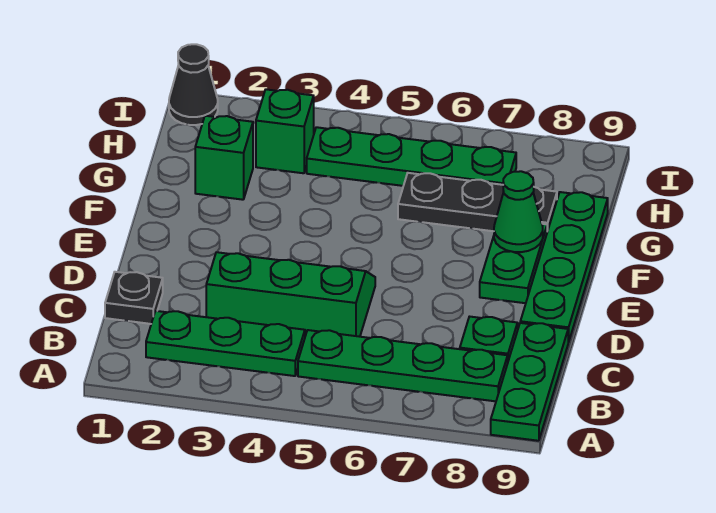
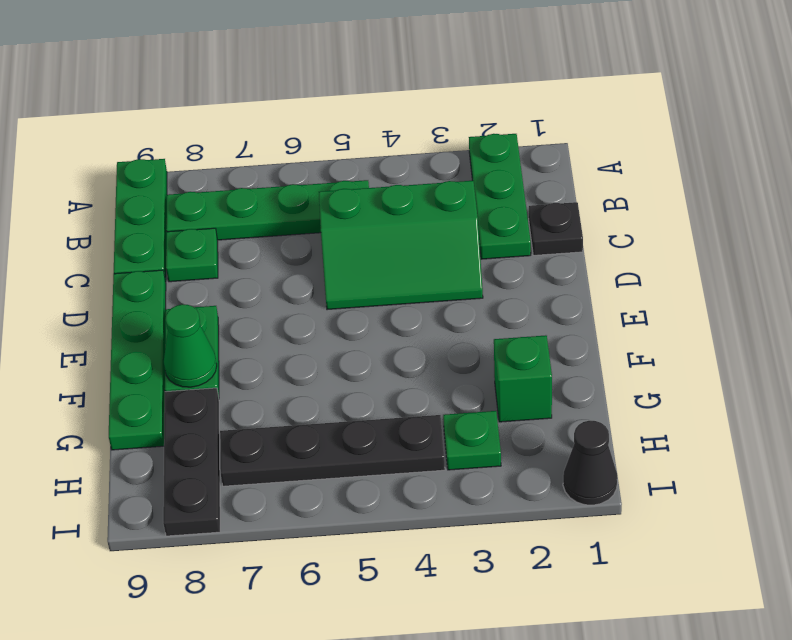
green 1x3 plate [146,311,305,376] -> green 1x3 plate turned to [469,134,531,259]
black 1x3 plate [398,173,557,231] -> black 1x3 plate turned to [163,388,220,536]
green 1x1 brick [256,89,314,173] -> green 1x1 plate [443,411,501,470]
green 1x4 plate [307,127,516,186] -> black 1x4 plate [220,415,445,486]

